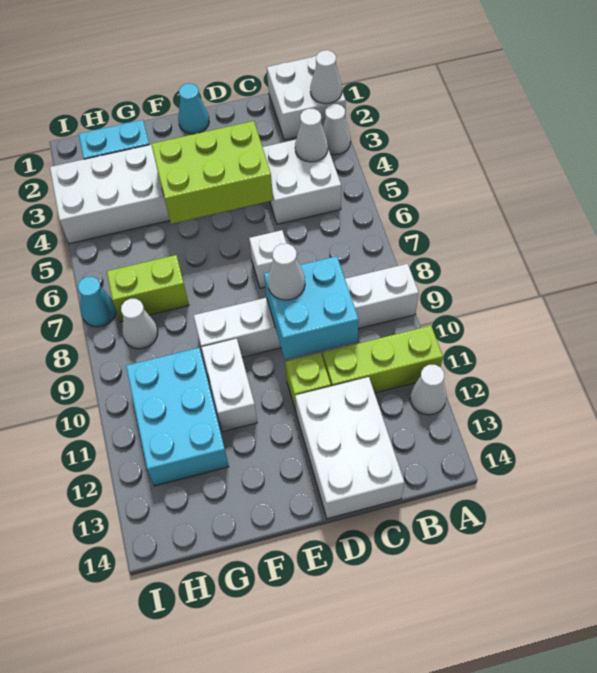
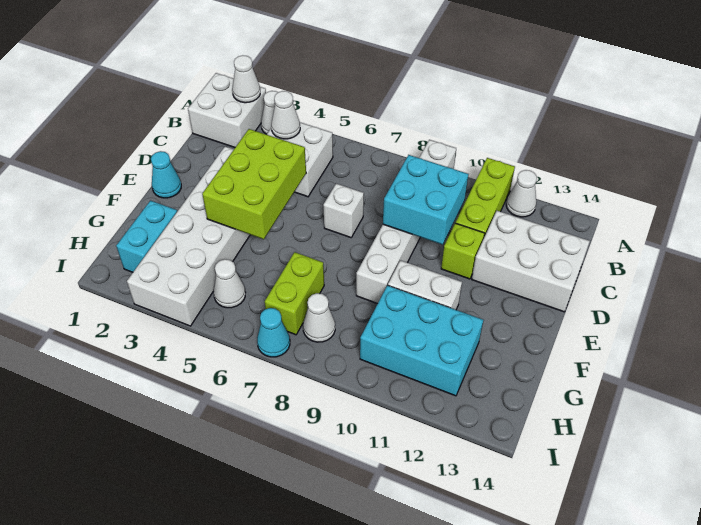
white 1x1 cone [268,244,305,300] -> white 1x1 cone moved to [214,259,246,308]

